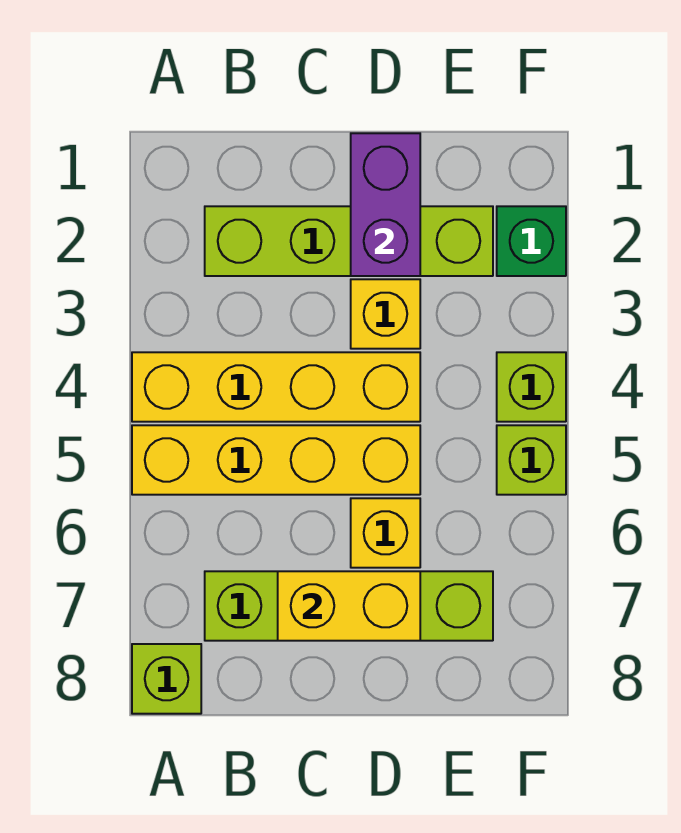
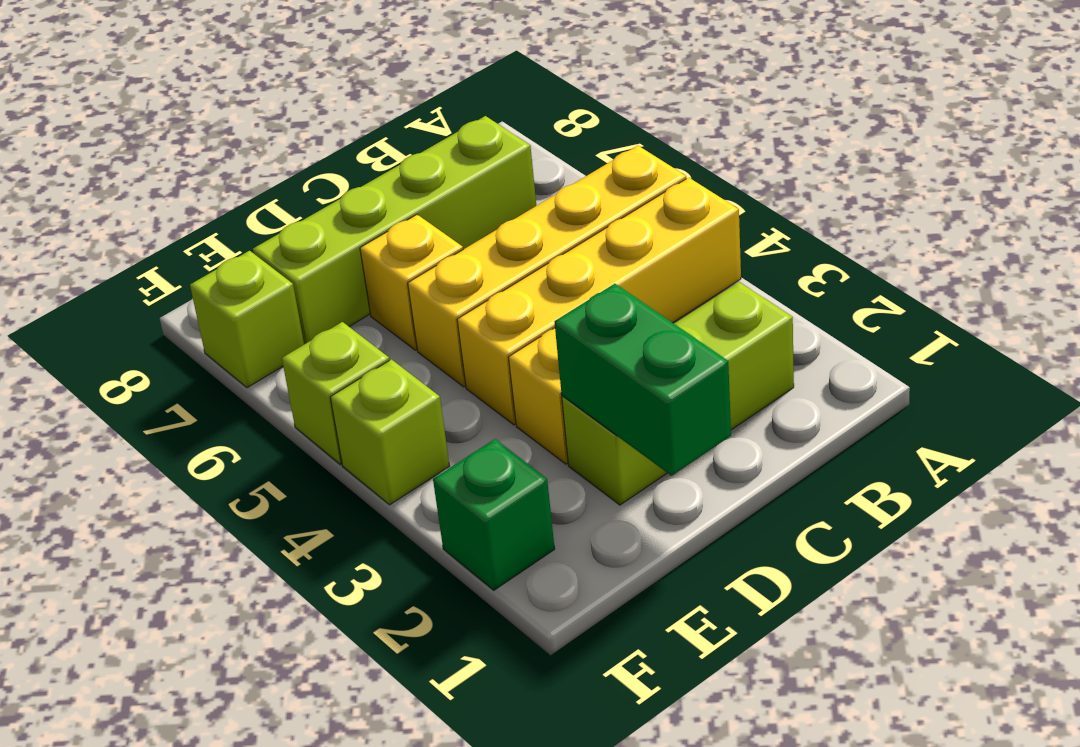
lime 1x1 brick [132,644,201,714] -> lime 1x1 brick moved to [190,251,304,388]
lime 1x4 brick [205,206,493,276] -> lime 1x3 brick [562,282,794,505]
yellow 1x2 brick [278,571,420,641] -> none
purple 1x2 brick [351,133,420,276] -> green 1x2 brick [554,284,731,476]

